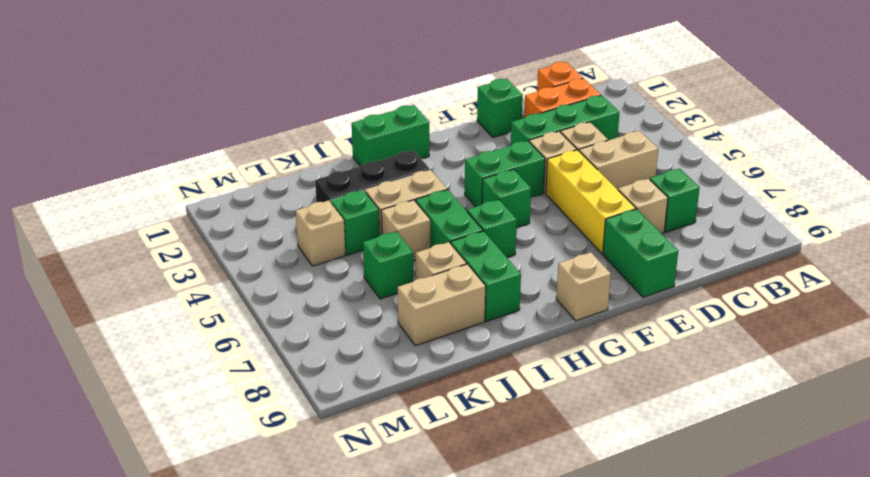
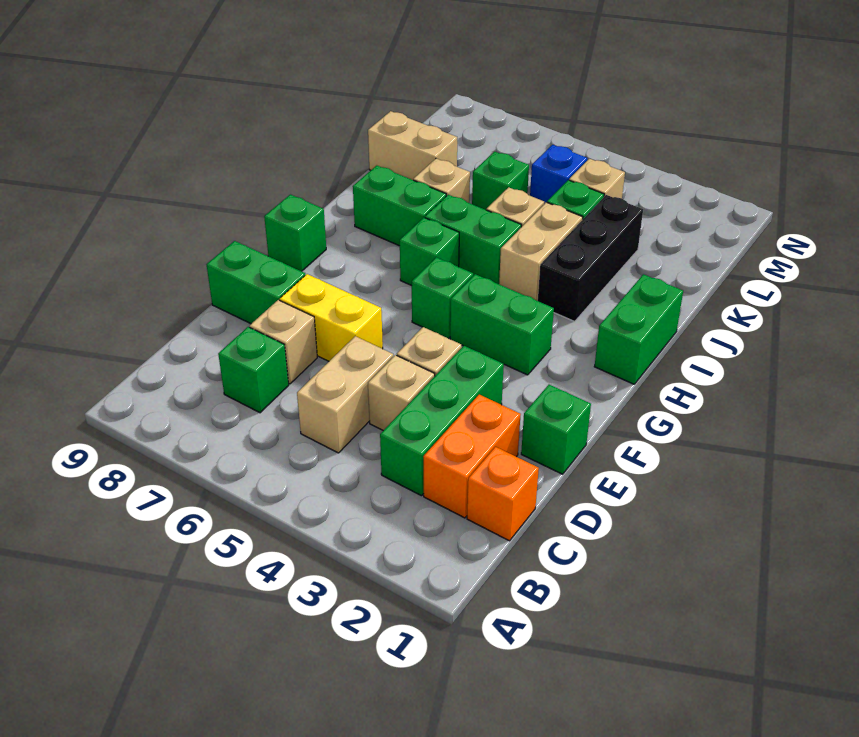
yellow 1x3 brick [546,150,636,254] -> yellow 1x2 brick [280,274,383,361]
green 1x2 brick [465,141,545,207] -> green 1x2 brick turned to [450,274,554,375]
tan 1x1 brick [556,252,611,321] -> green 1x1 brick [264,195,326,271]
tan 1x2 brick [398,264,486,346] -> tan 1x2 brick turned to [368,111,457,180]
none -> blue 1x1 brick [530,145,587,204]

